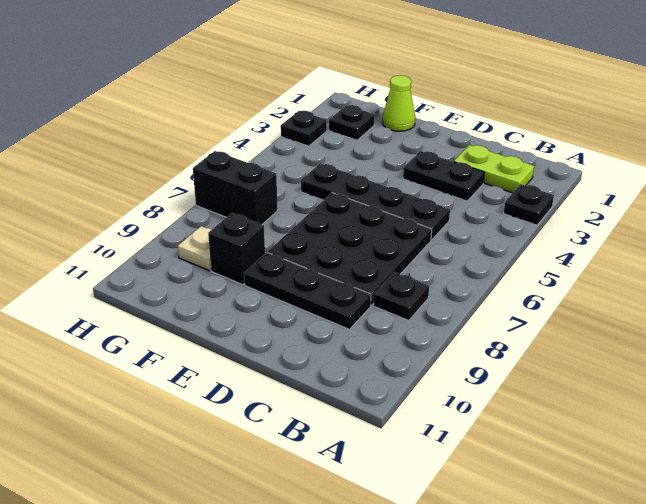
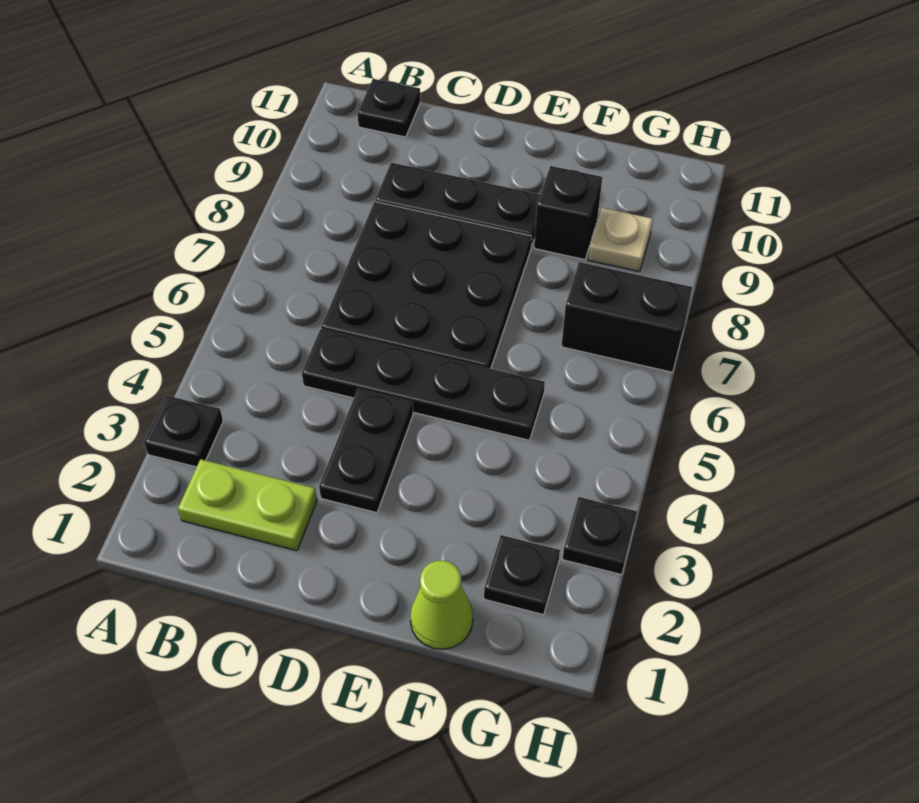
black 1x1 plate [373,272,429,321] -> black 1x1 plate moved to [357,79,420,137]
black 1x2 plate [403,151,484,201] -> black 1x2 plate turned to [319,389,413,513]

